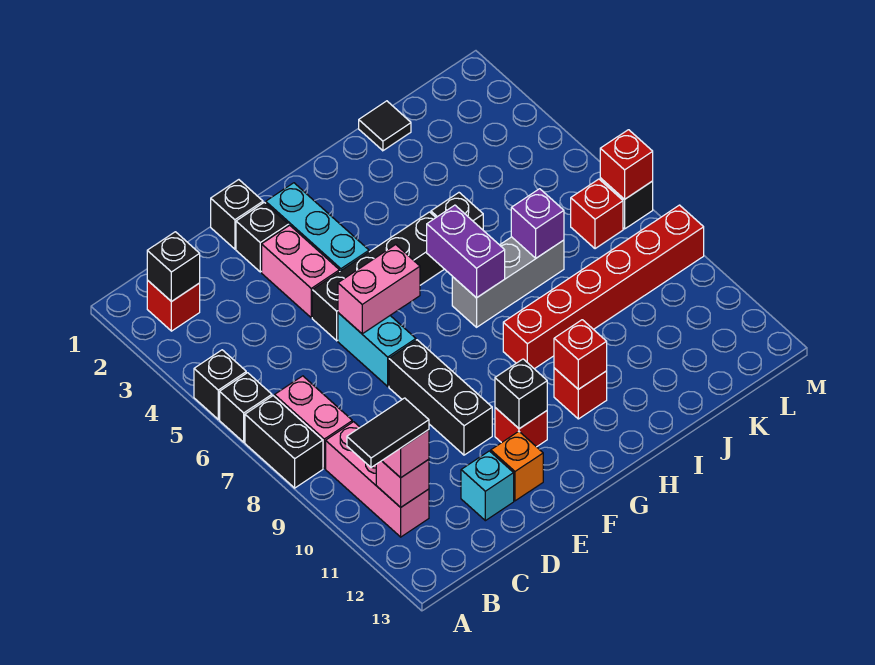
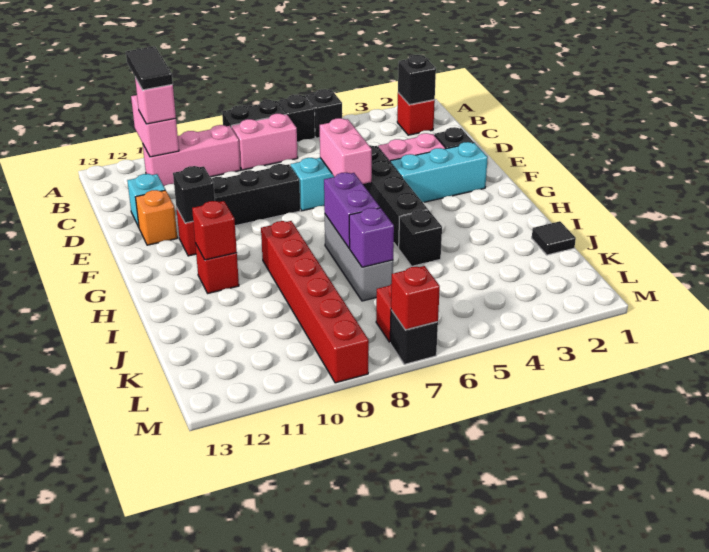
pink 1x1 brick [376,459,429,507] -> pink 1x2 brick [131,95,179,157]
black 1x1 brick [211,180,263,249] -> none
purple 1x2 brick [427,205,505,298] -> purple 1x2 brick turned to [324,173,380,248]

